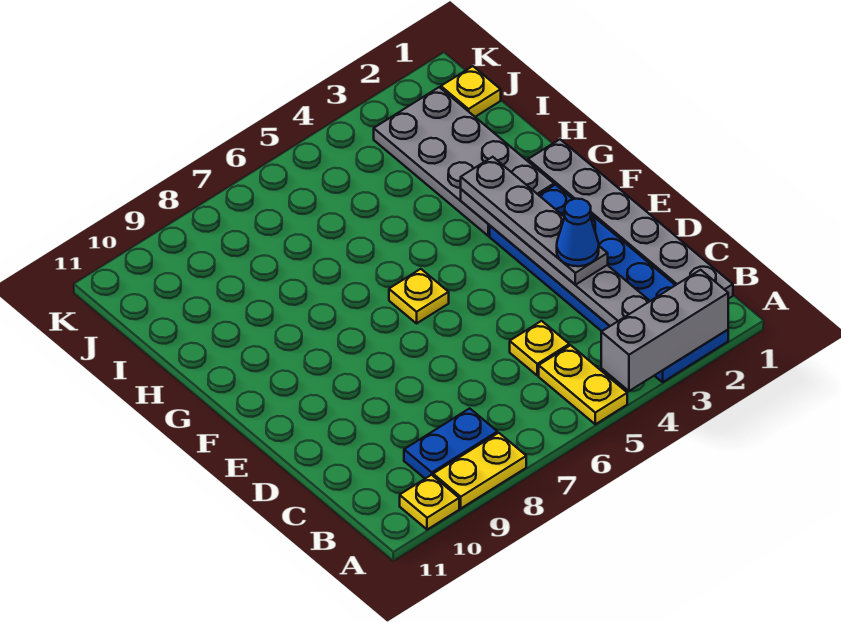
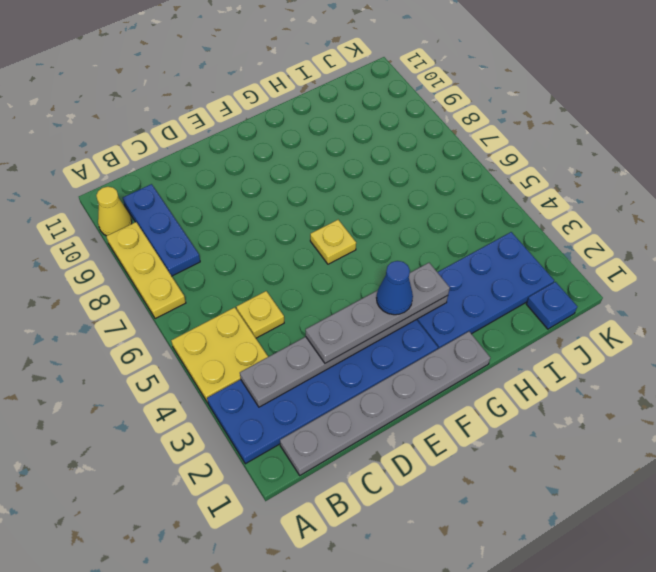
grey 1x3 brick [601,270,728,391] -> none
yellow 1x2 plate [539,345,627,424] -> yellow 2x2 plate [171,307,268,403]
yellow 1x2 plate [433,433,526,508] -> yellow 1x3 plate [106,222,186,319]
yellow 1x1 plate [400,475,459,530] -> yellow 1x1 cone [96,187,132,236]
blue 1x2 plate [404,408,497,478] -> blue 1x3 plate [123,184,200,276]
blue 1x1 cone [557,199,599,266] -> blue 1x1 cone moved to [377,261,413,315]
grey 2x4 plate [374,87,554,236] -> blue 2x4 plate [417,232,554,349]
yellow 1x1 plate [441,66,501,117] -> blue 1x1 plate [526,282,577,329]

